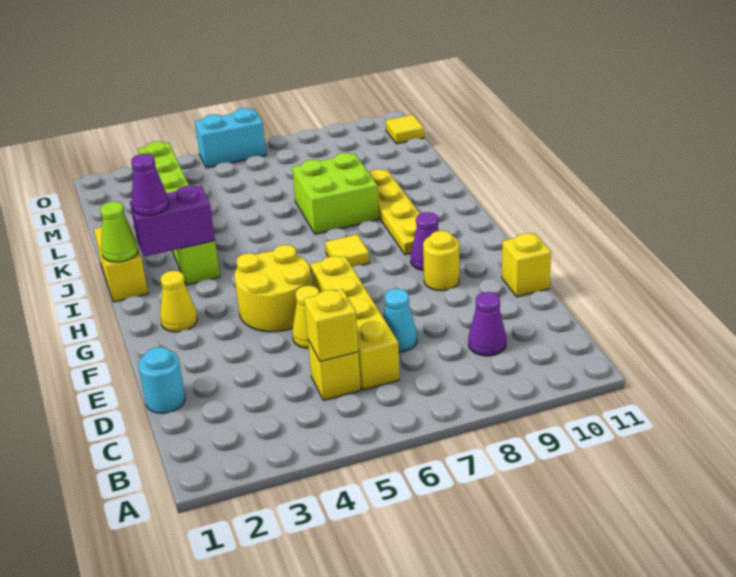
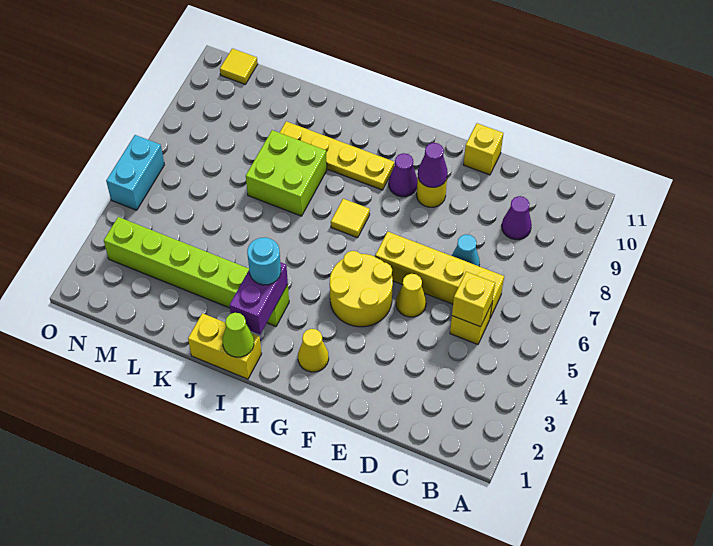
cyan 1x1 round brick [138,347,185,413] -> cyan 1x1 round brick moved to [247,237,281,285]
purple 1x1 cone [131,154,169,215] -> purple 1x1 cone moved to [418,143,448,187]

